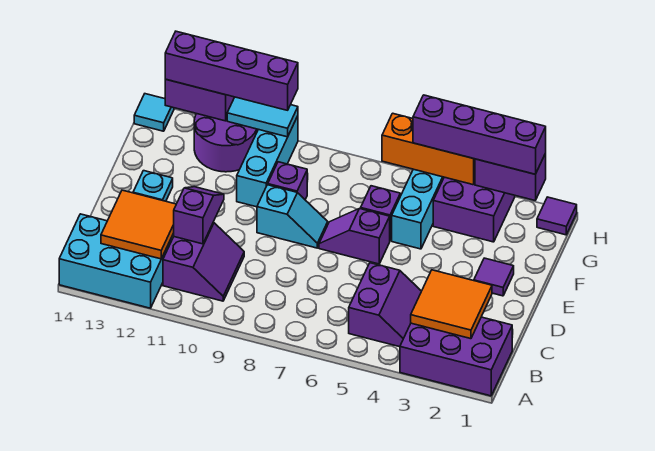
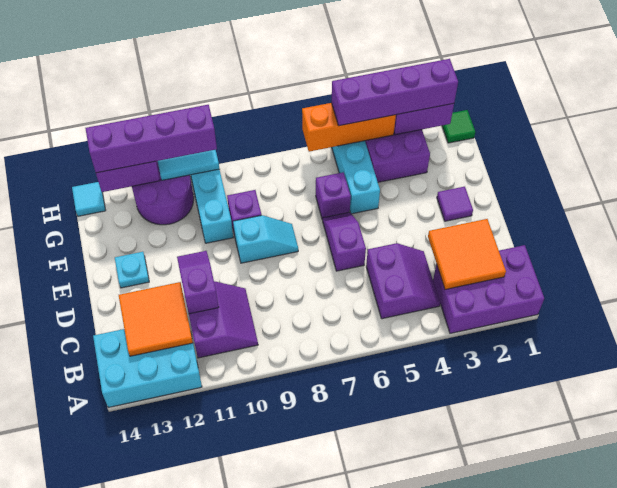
purple 1x2 slope [319,209,390,264] -> purple 1x2 slope turned to [322,212,366,271]
purple 1x1 tile [537,197,577,235] -> green 1x1 tile [442,110,475,143]

